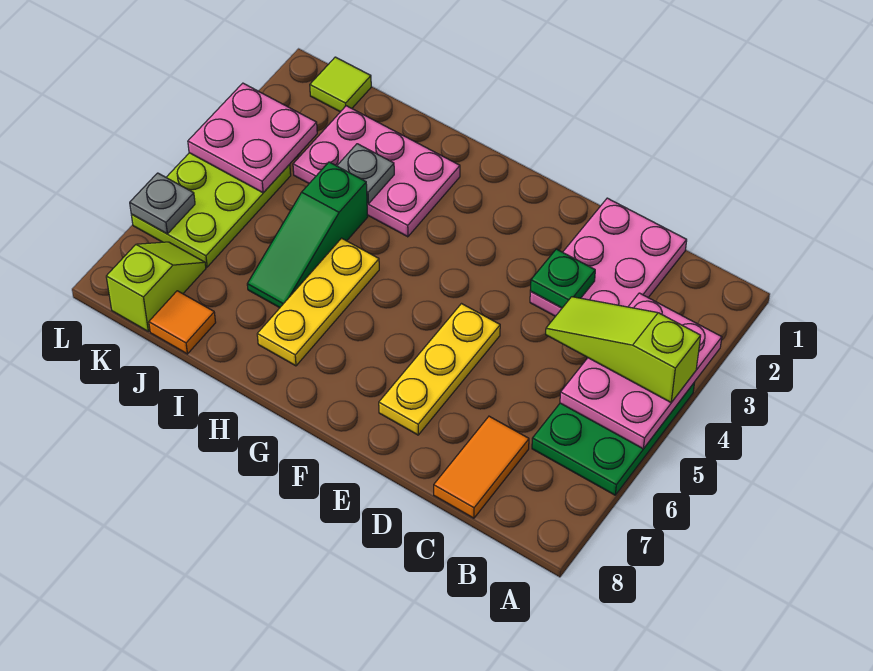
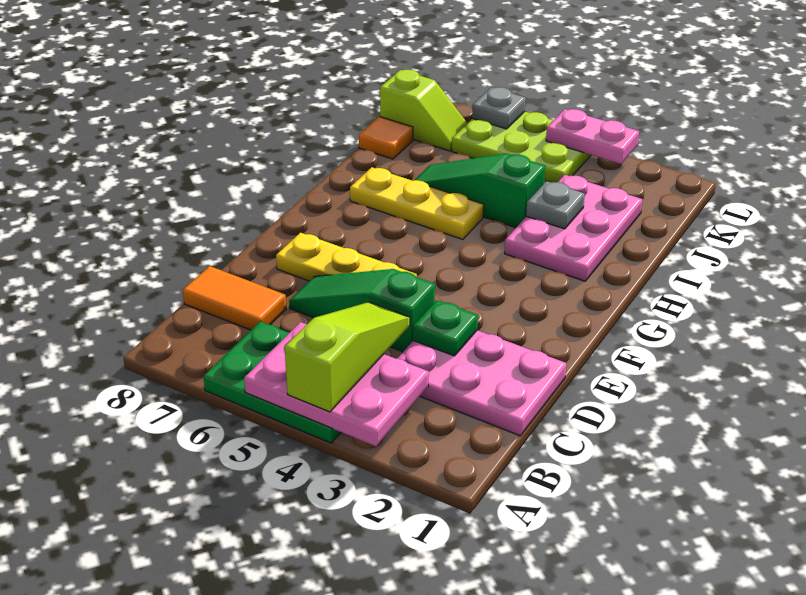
none -> green 1x3 slope [289,269,435,352]
lime 1x1 tile [310,57,371,112] -> none
pink 2x2 plate [188,83,317,193] -> pink 1x2 plate [546,109,639,164]

